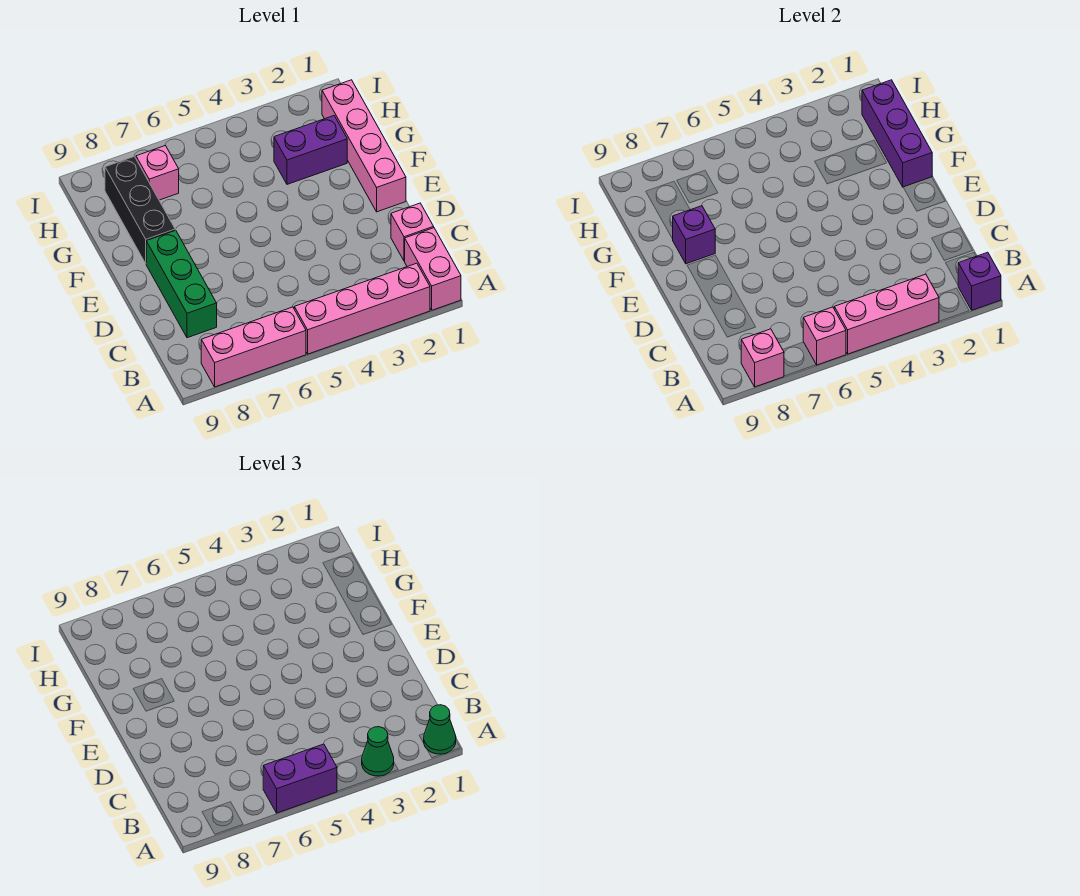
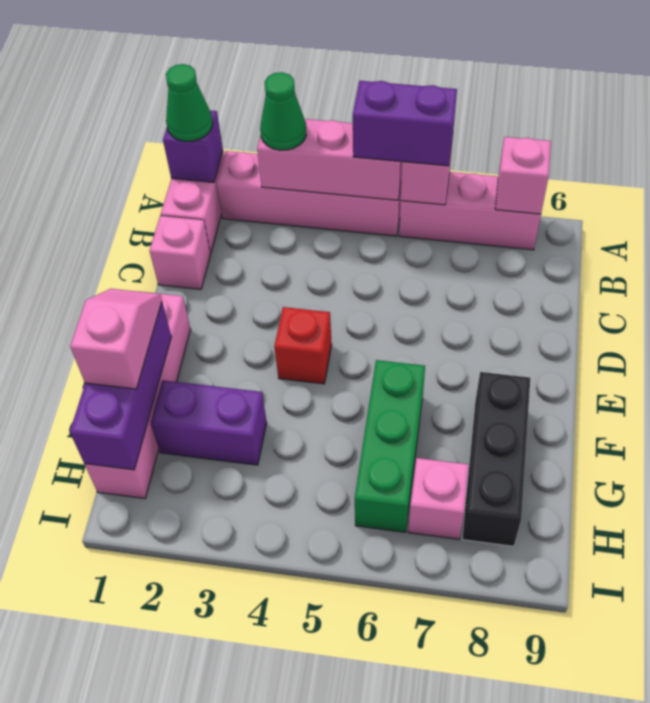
green 1x3 brick [146,230,217,338] -> green 1x3 brick moved to [355,360,425,532]
none -> red 1x1 brick [274,307,332,384]
none -> pink 1x2 slope [70,289,162,389]
purple 1x1 brick [673,206,715,264] -> none

